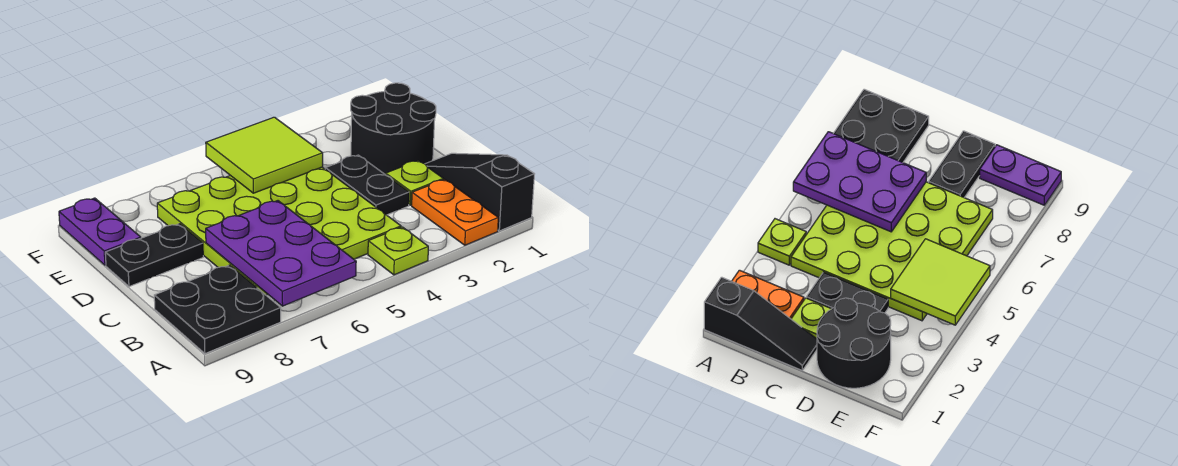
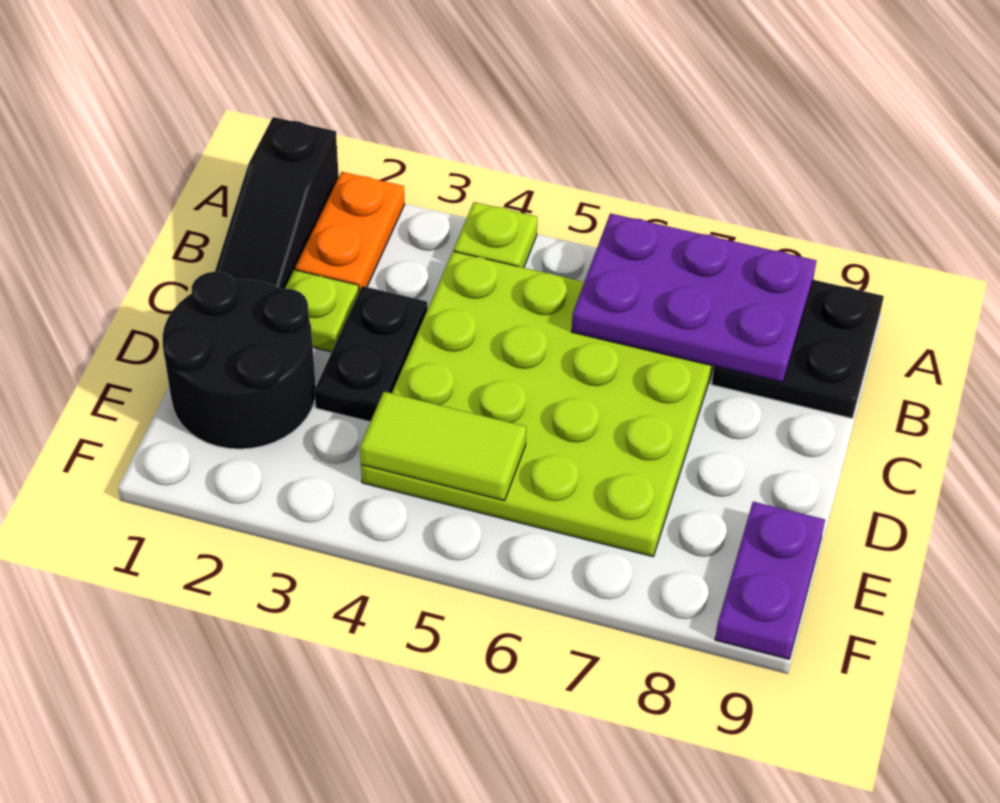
purple 2x3 plate [206,201,356,306] -> purple 2x3 plate turned to [571,213,817,382]
black 1x2 plate [105,224,203,287] -> none
lime 2x2 tile [206,117,323,193] -> lime 1x2 tile [360,392,526,501]

